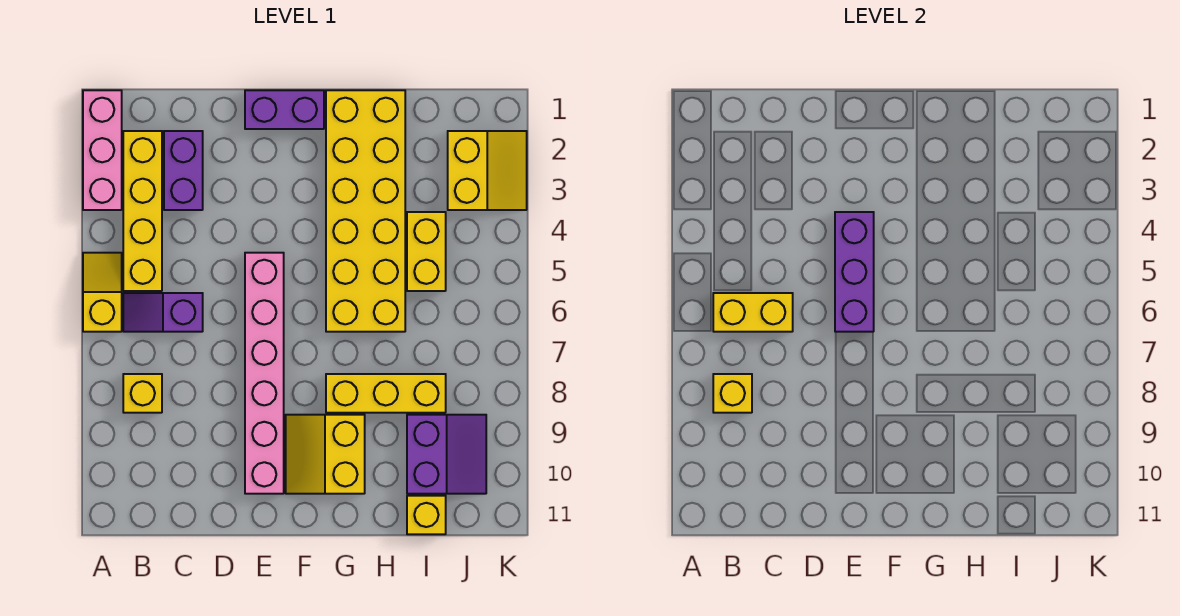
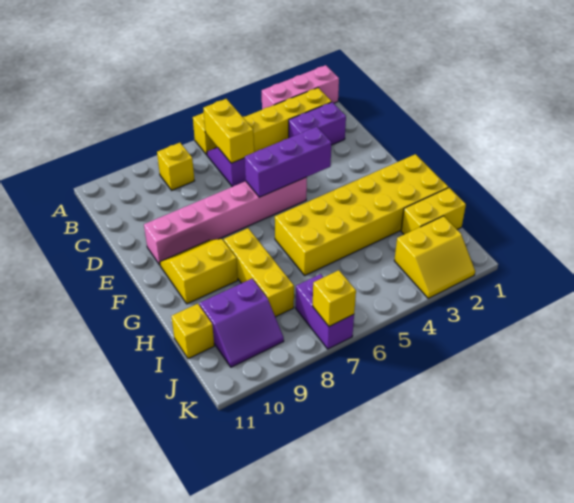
yellow 1x1 brick [713,374,752,413] -> yellow 1x1 brick moved to [313,270,356,326]
purple 1x2 brick [245,90,324,129] -> purple 1x2 brick moved to [296,274,354,349]
yellow 1x2 brick [407,212,446,291] -> yellow 1x2 brick moved to [401,188,466,234]

